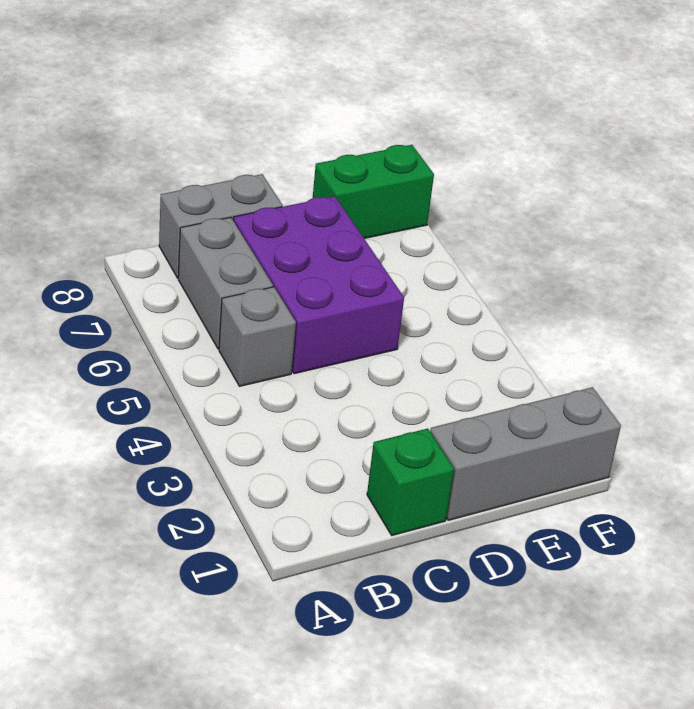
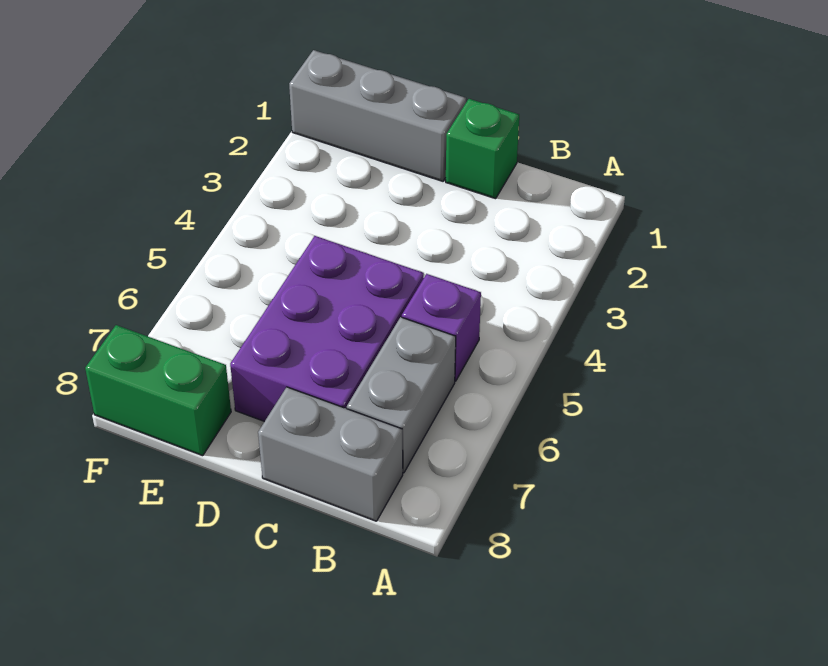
grey 1x1 brick [219,287,296,386] -> purple 1x1 brick [402,274,481,381]

